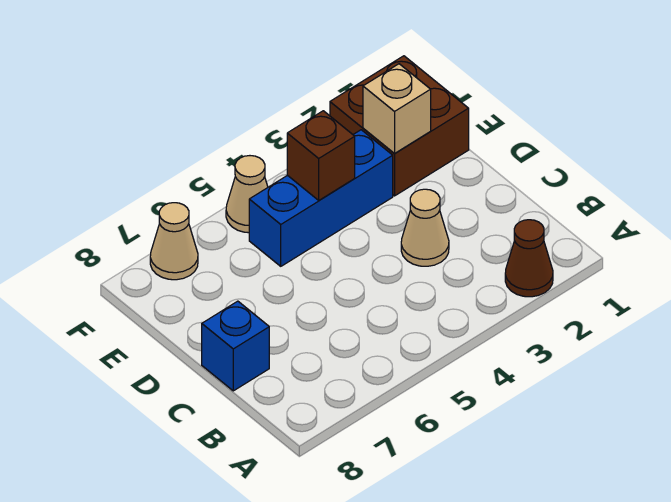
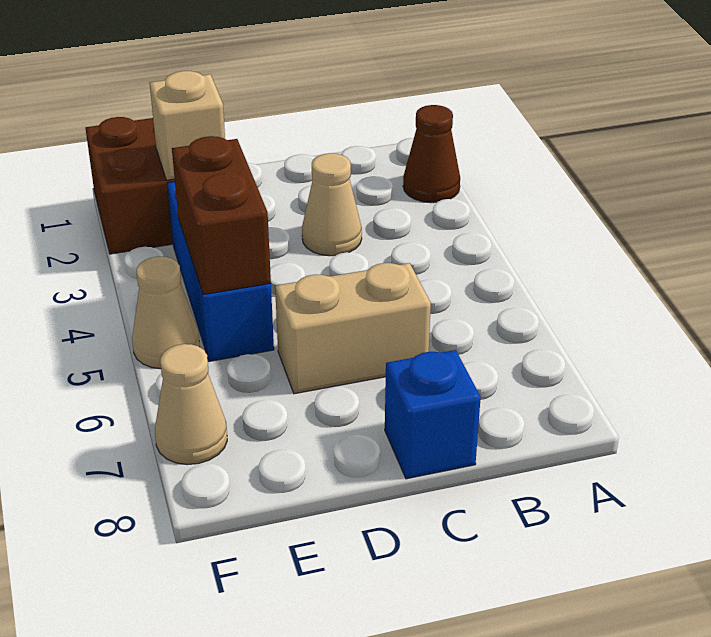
none -> tan 1x2 brick [275,263,431,394]
brown 1x1 brick [287,111,355,200] -> brown 1x2 brick [172,136,271,295]

